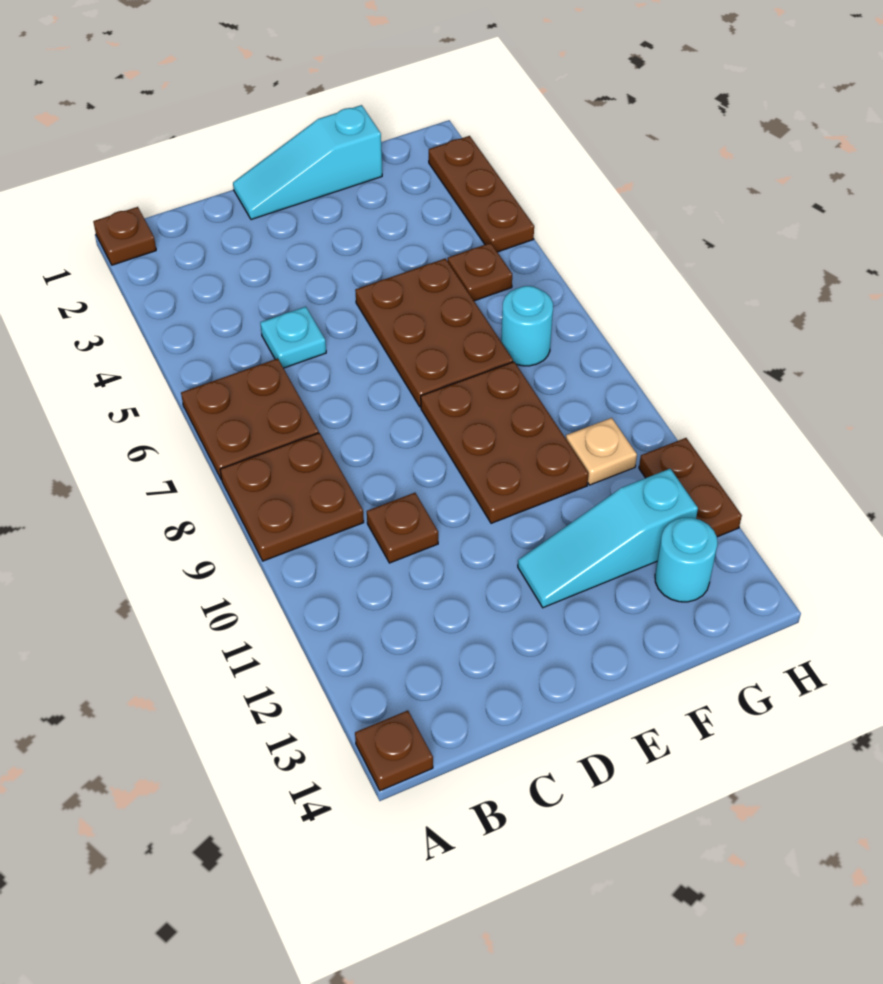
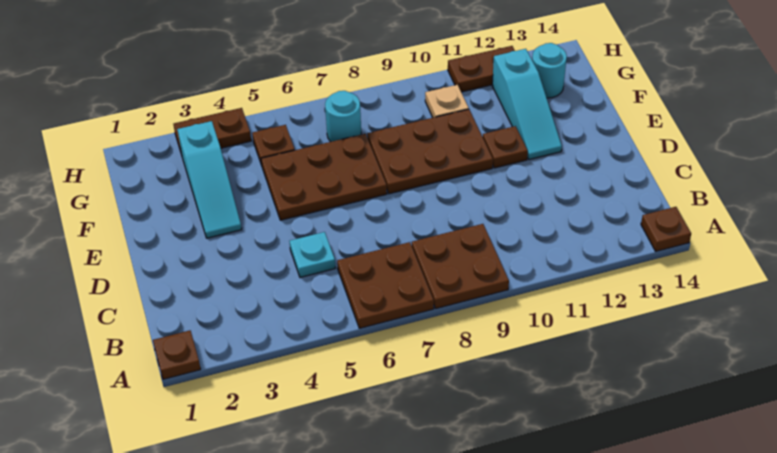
brown 1x1 plate [367,493,438,563] -> brown 1x1 plate moved to [483,126,528,168]
cyan 1x3 slope [233,105,382,220] -> cyan 1x3 slope moved to [177,121,242,238]
brown 1x3 plate [429,136,534,252] -> brown 1x2 plate [173,108,251,155]

